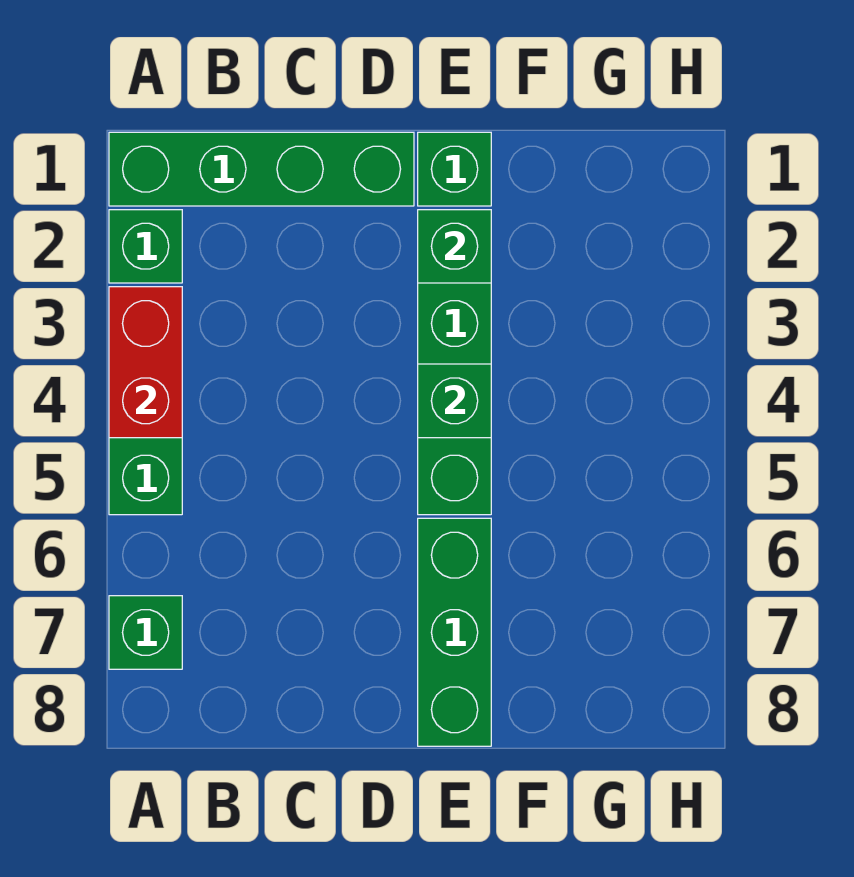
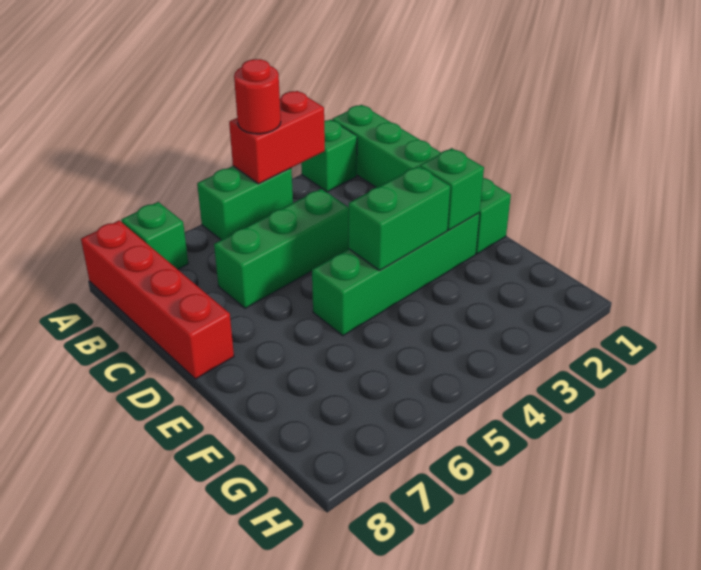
none -> red 1x1 round brick [234,59,281,134]
none -> red 1x4 brick [81,220,234,379]
green 1x1 brick [418,364,491,438] -> green 1x2 brick [349,166,450,271]
green 1x3 brick [418,518,491,746] -> green 1x3 brick moved to [214,189,349,308]

